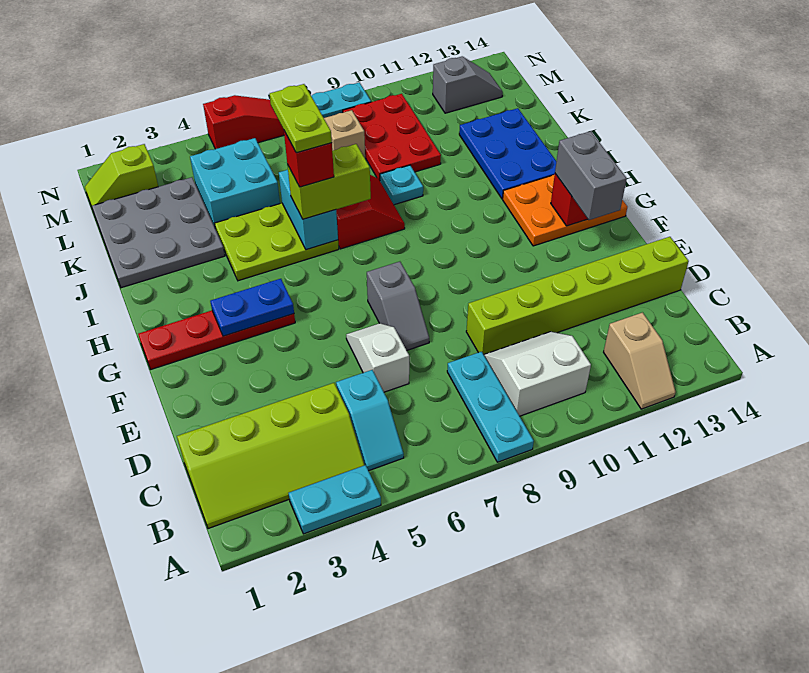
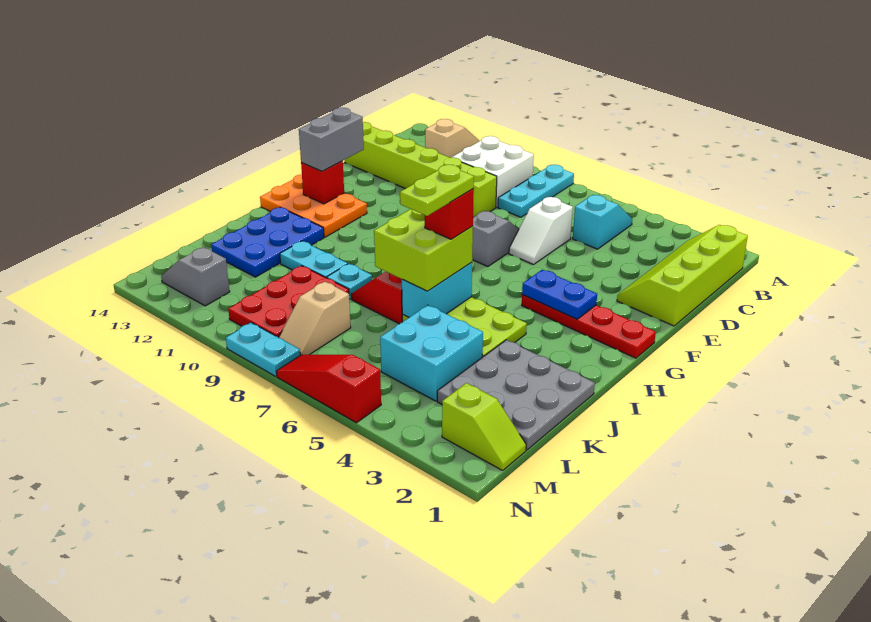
cyan 1x2 plate [289,465,381,534] -> cyan 1x2 plate moved to [280,241,348,278]
lime 2x4 slope [177,383,364,529] -> lime 2x4 slope turned to [617,225,748,326]
white 2x2 slope [484,332,591,416] -> white 2x2 brick [452,136,534,207]
lime 1x2 brick [287,144,371,219] -> lime 2x2 brick [374,209,473,291]

